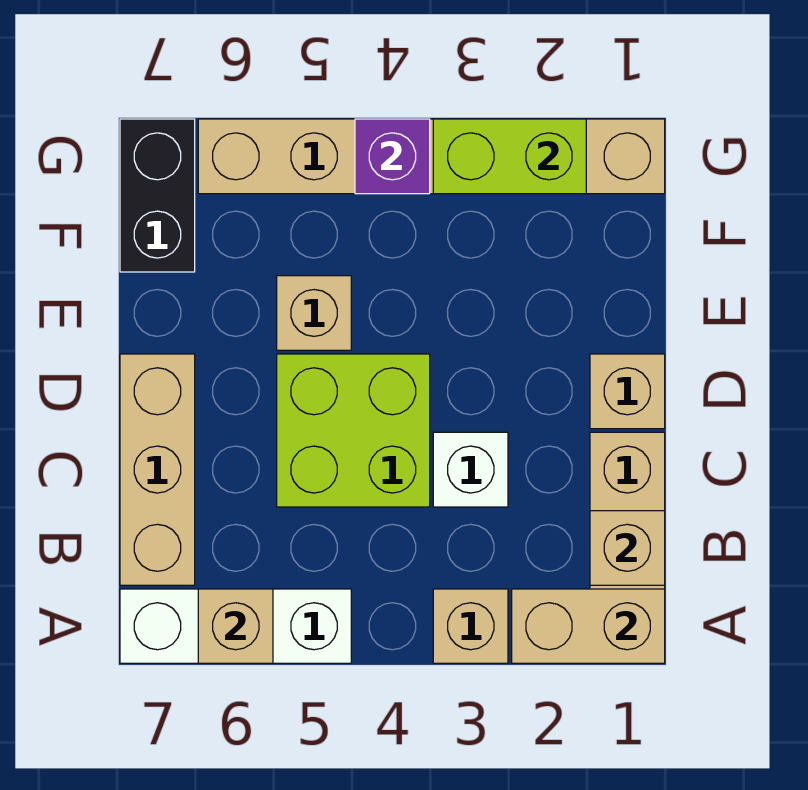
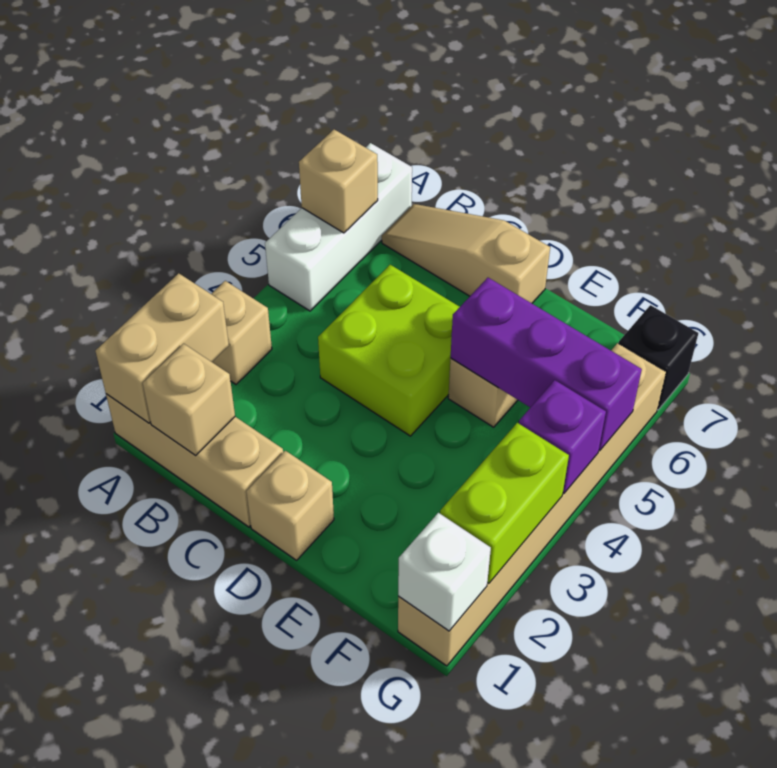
tan 1x3 brick [120,354,195,585] -> tan 1x3 slope [382,204,550,303]
white 1x1 brick [433,432,508,507] -> white 1x1 brick moved to [398,513,491,631]
none -> purple 1x3 brick [451,278,642,451]
black 1x2 brick [120,119,195,272] -> black 1x1 brick [619,305,698,410]

